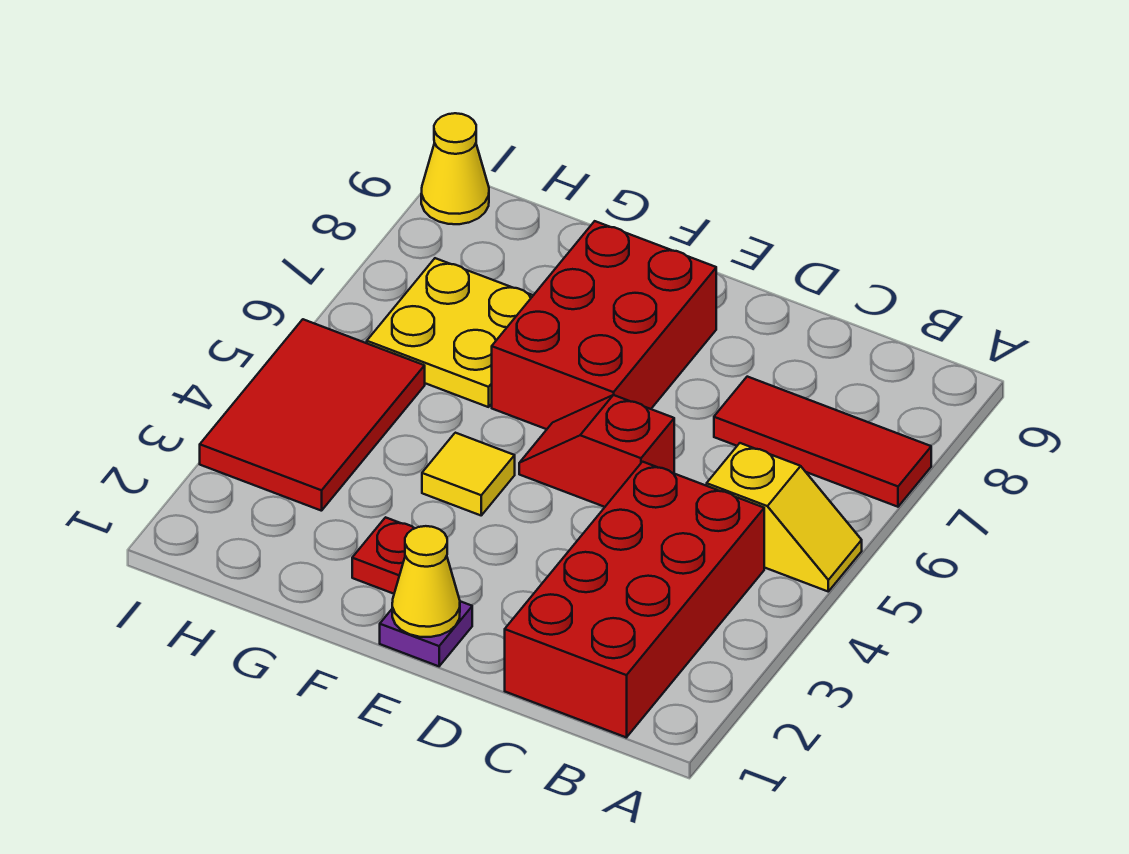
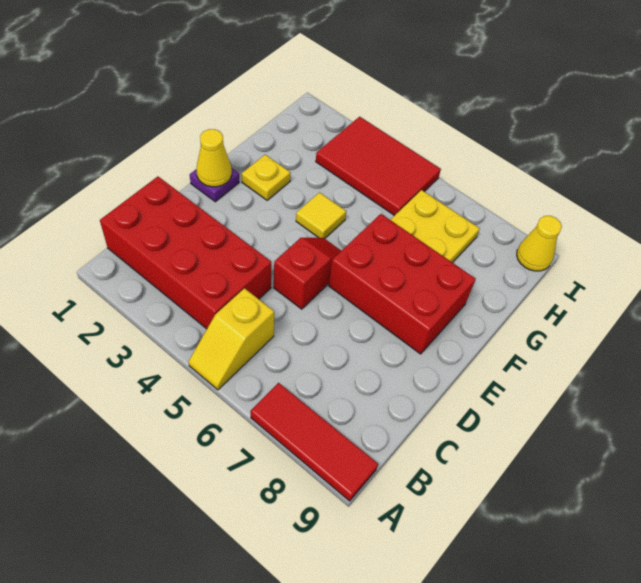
red 1x3 tile [714,377,931,507] -> red 1x3 tile turned to [250,383,378,501]
red 1x1 plate [352,517,415,594] -> yellow 1x1 plate [242,155,291,200]

